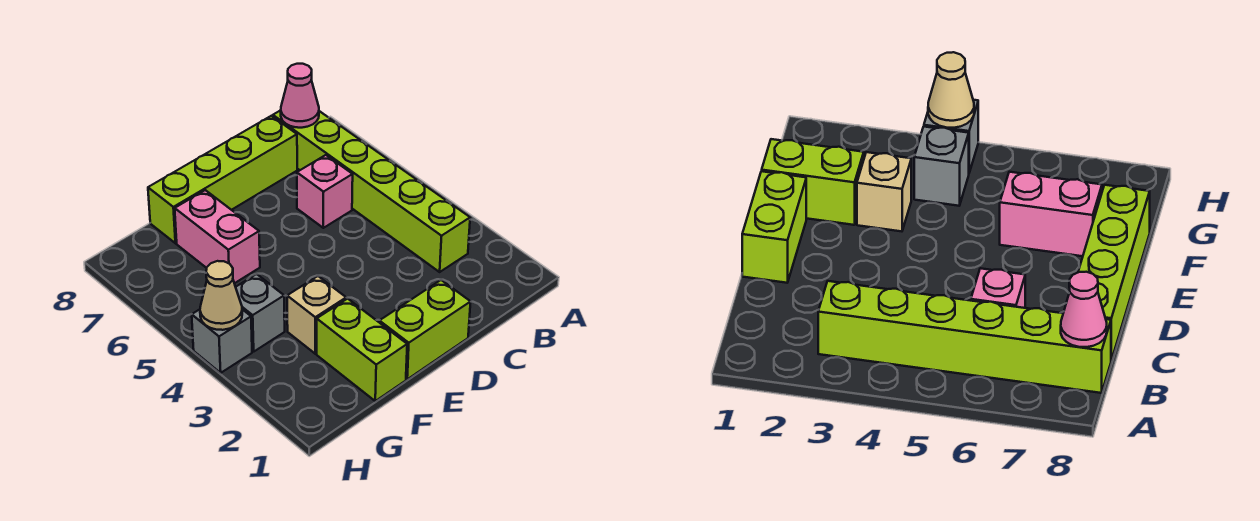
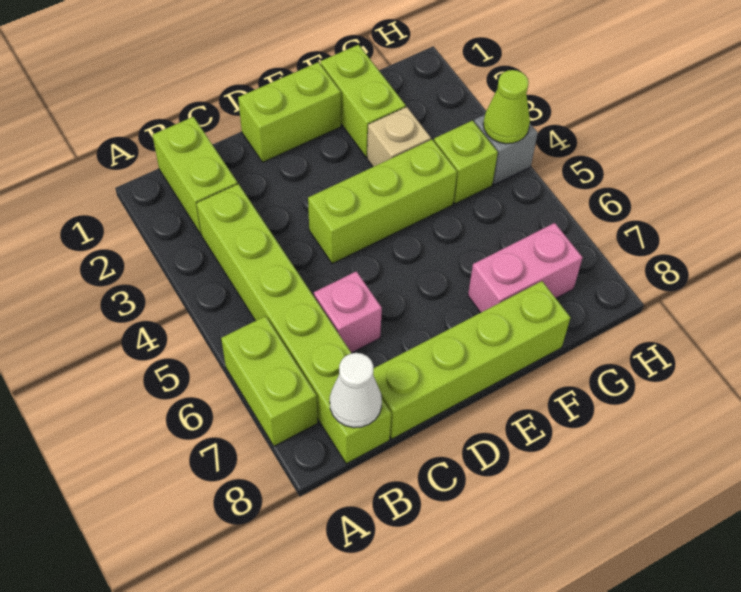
none -> lime 1x2 brick [221,316,318,446]
none -> lime 1x2 brick [152,117,238,234]
pink 1x1 cone [281,64,319,128] -> white 1x1 cone [330,353,382,428]
none -> lime 1x3 brick [308,140,457,264]
pink 1x2 brick [175,190,260,283] -> pink 1x2 brick turned to [468,223,583,313]
grey 1x1 brick [236,274,285,351] -> lime 1x1 brick [434,121,498,204]
tan 1x1 cone [200,261,242,330] -> lime 1x1 cone [483,70,530,144]

